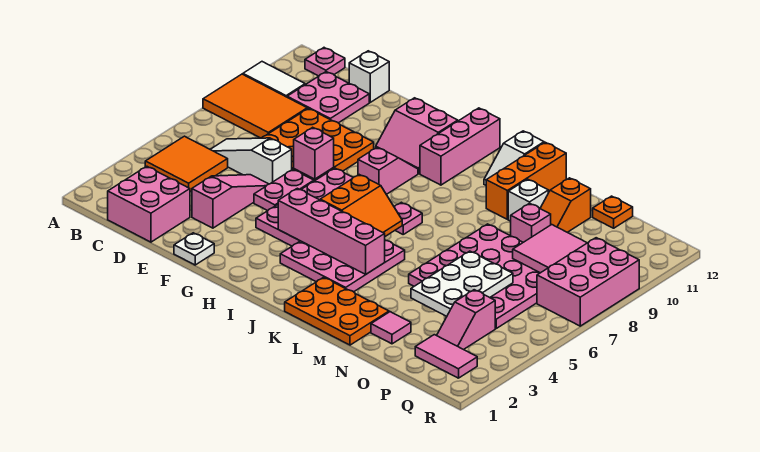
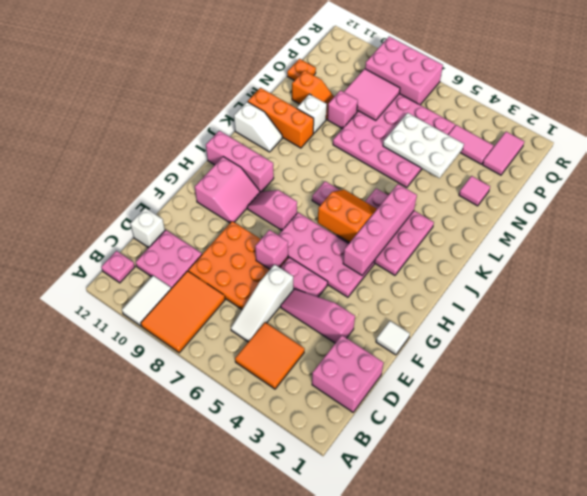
white 1x1 plate [174,233,214,265] -> white 1x1 tile [376,321,410,355]
orange 2x3 plate [285,277,389,345] -> none
pink 1x2 slope [437,290,495,350] -> pink 1x2 tile [448,125,494,164]

